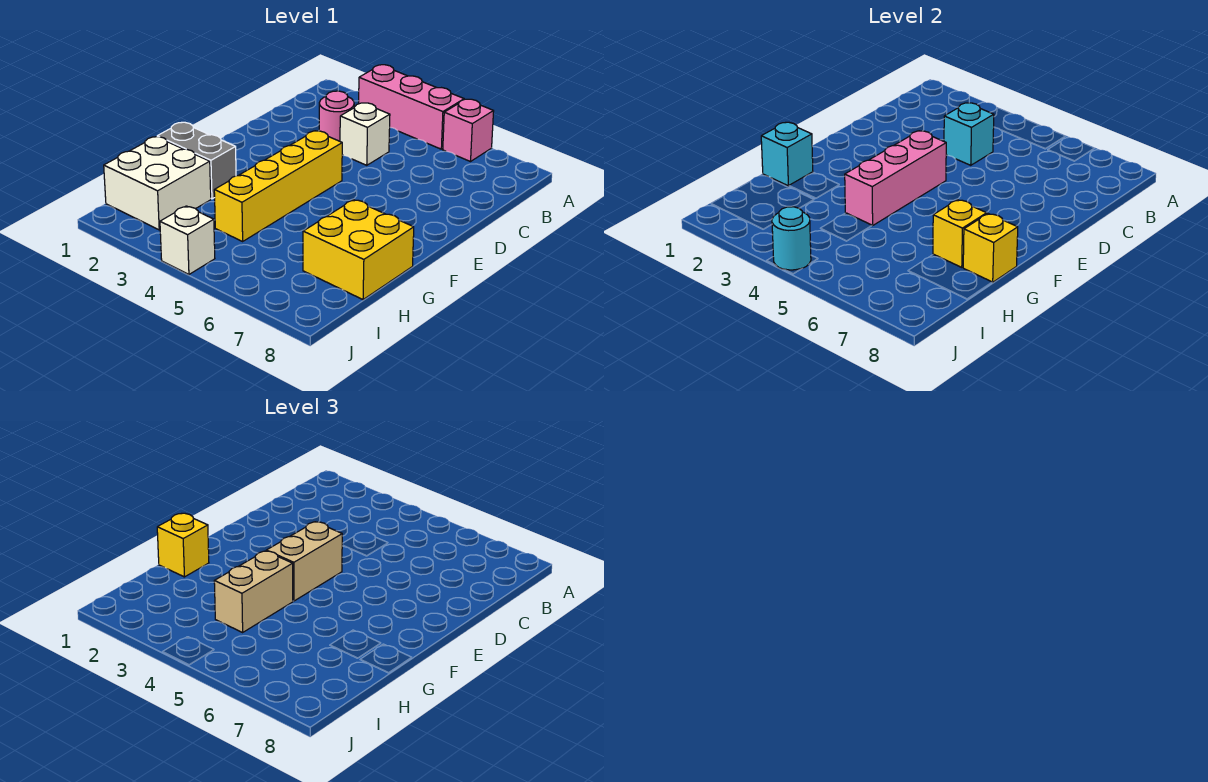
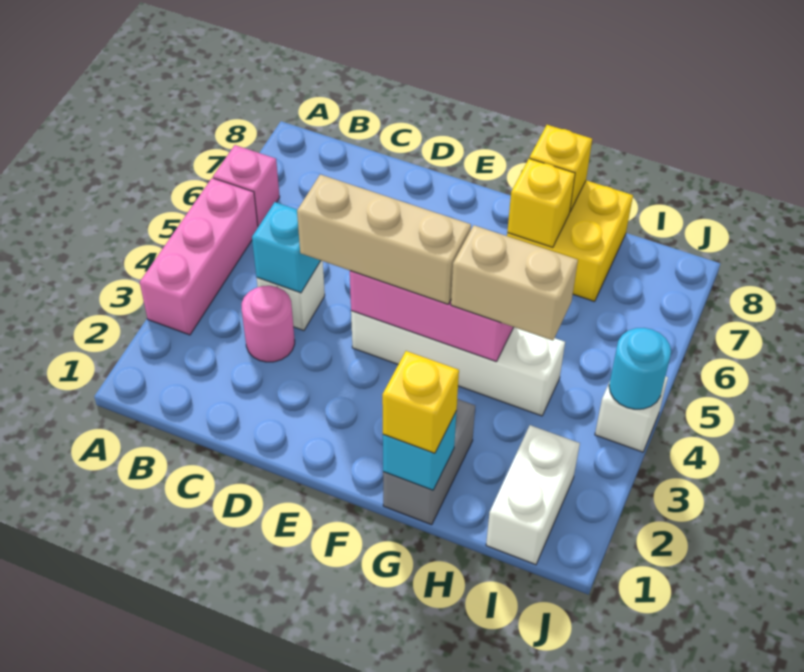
yellow 1x4 brick [214,131,342,241] -> white 1x4 brick [351,311,565,416]
tan 1x2 brick [266,522,343,601] -> tan 1x3 brick [297,175,471,304]
white 2x2 brick [104,137,211,230] -> white 1x2 brick [486,425,580,565]

